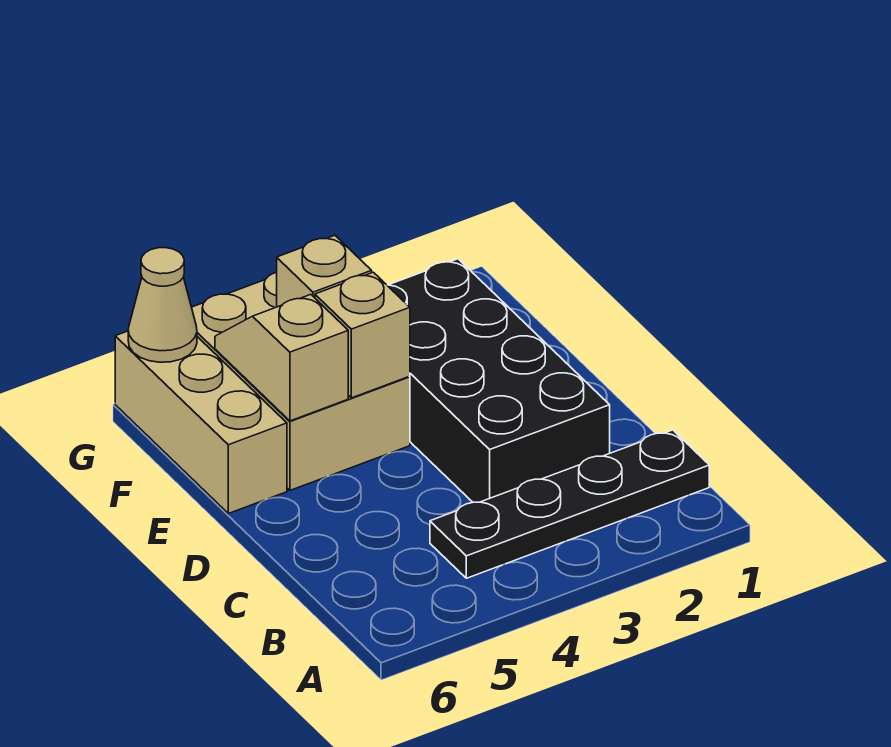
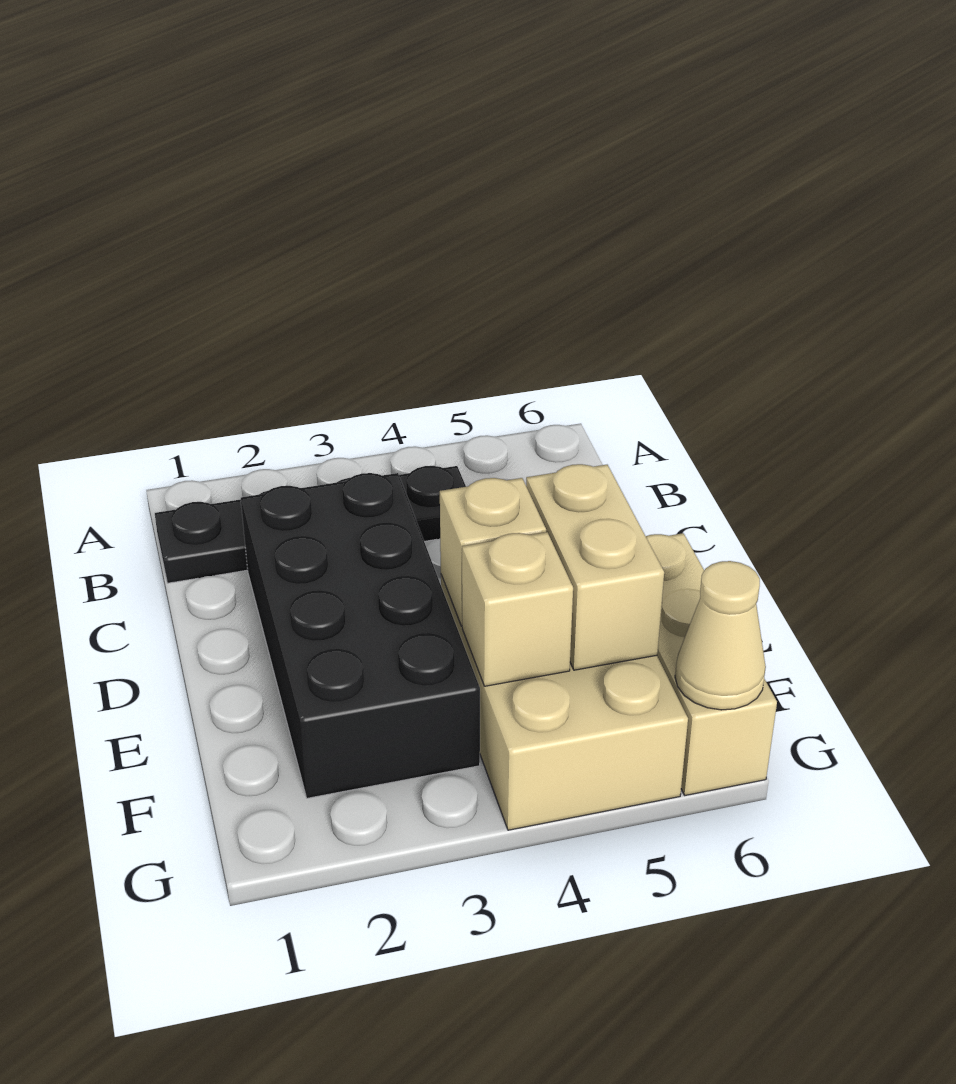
tan 1x2 slope [215,295,348,421] -> tan 1x2 brick [526,464,664,670]

